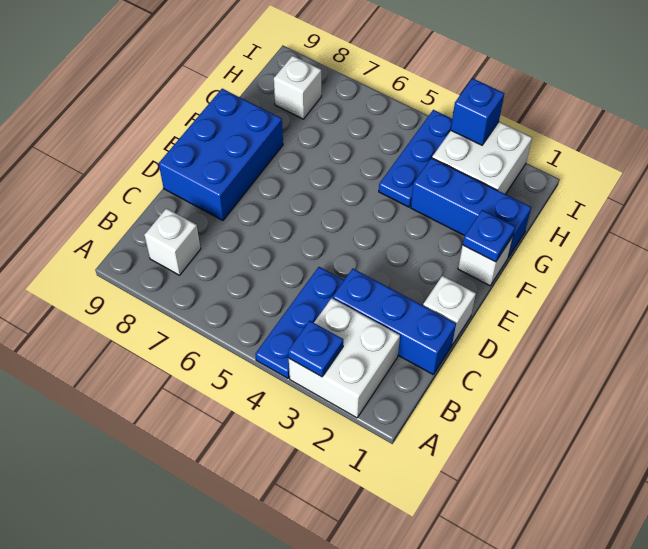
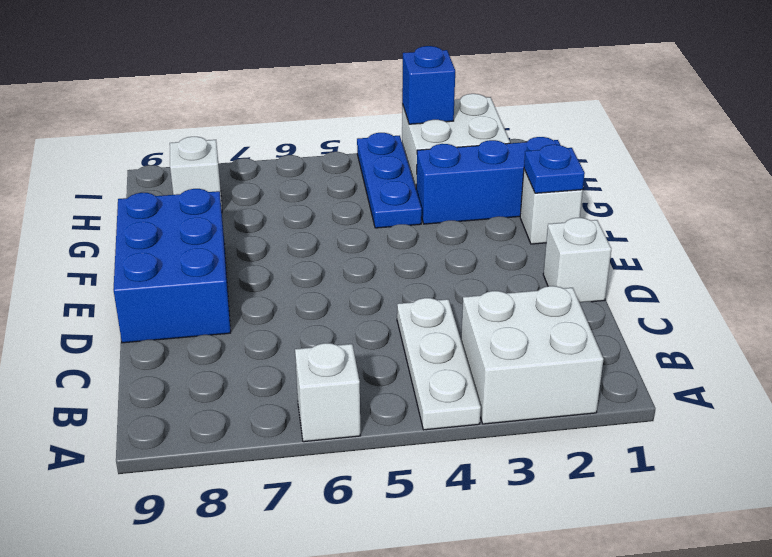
blue 1x1 plate [288,321,343,377] -> none
blue 1x3 plate [255,267,344,378] -> white 1x3 plate [397,298,481,430]
white 1x1 brick [144,208,201,275] -> white 1x1 brick moved to [295,343,361,442]
blue 1x3 brick [333,269,456,374] -> none

